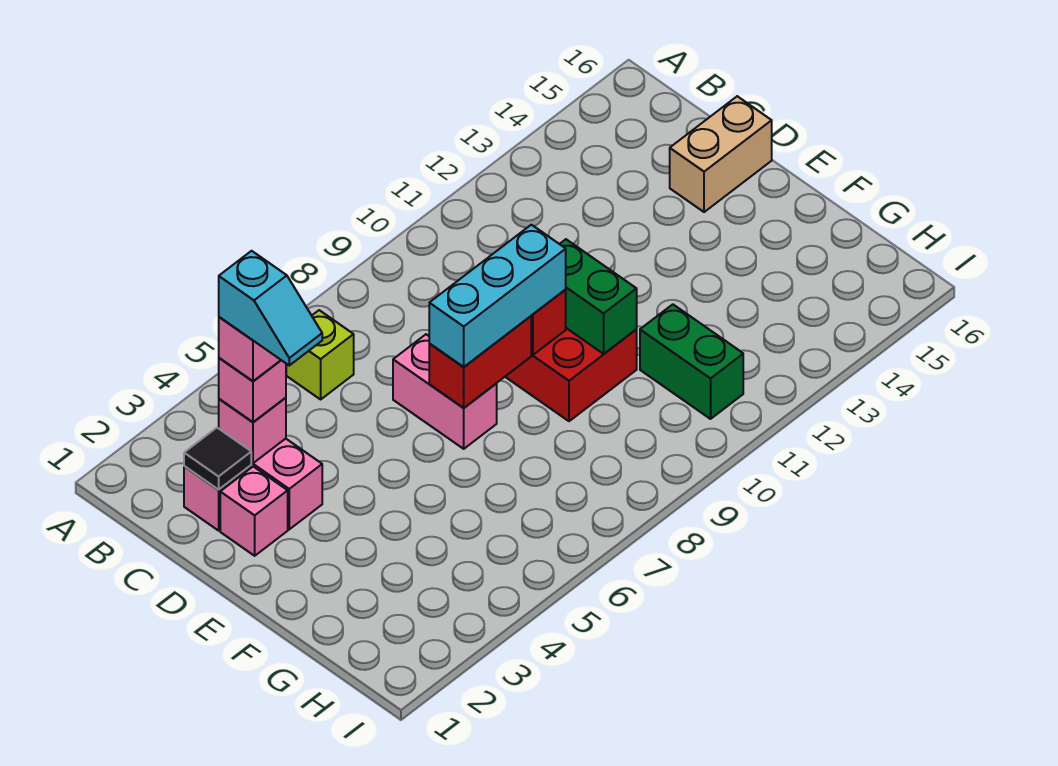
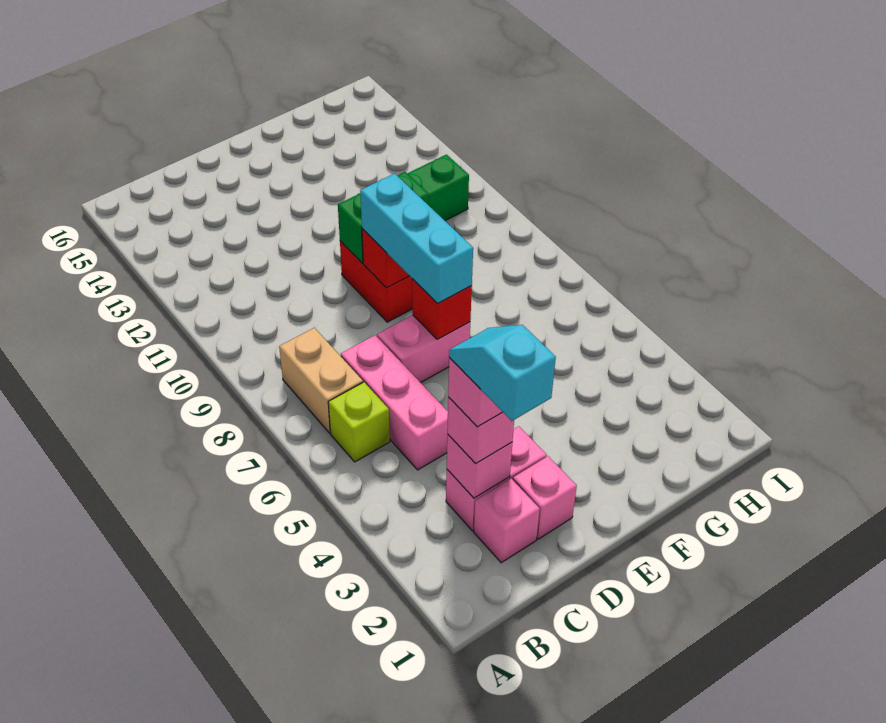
black 1x1 tile [184,428,251,490] -> none
cyan 1x2 slope [219,251,322,365] -> cyan 1x2 slope turned to [449,325,556,421]
none -> pink 1x3 brick [341,335,448,470]
tan 1x2 brick [670,96,772,212] -> tan 1x2 brick moved to [279,328,363,433]
red 1x2 brick [429,316,531,408] -> red 1x1 brick [412,279,472,340]

